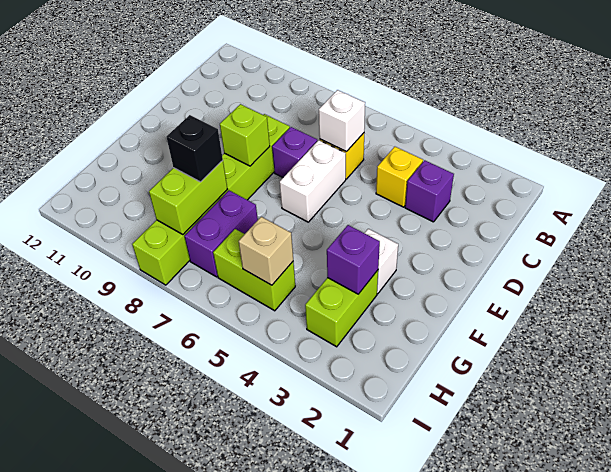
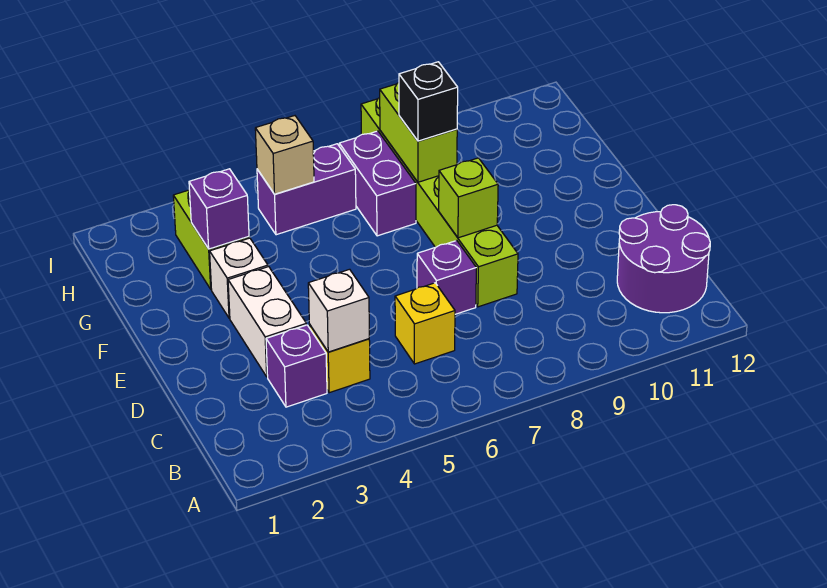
none -> purple 2x2 round brick [617,205,710,313]
white 1x1 brick [319,90,365,152] -> white 1x1 brick moved to [308,269,369,352]
white 1x2 brick [280,140,346,222] -> white 1x2 brick moved to [228,267,306,377]
lime 1x2 brick [213,229,295,311] -> purple 1x2 brick [257,144,356,235]

